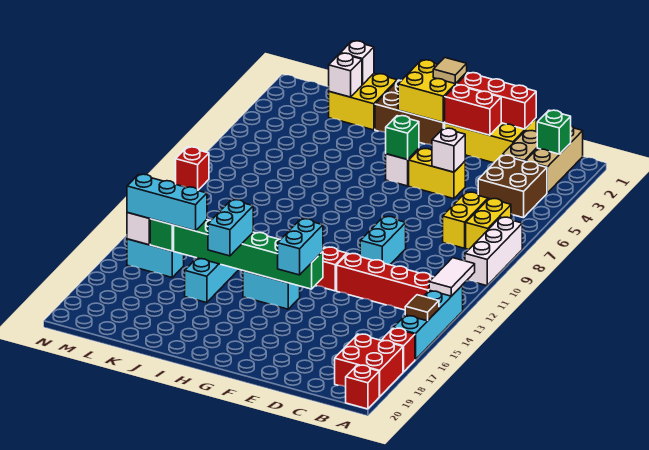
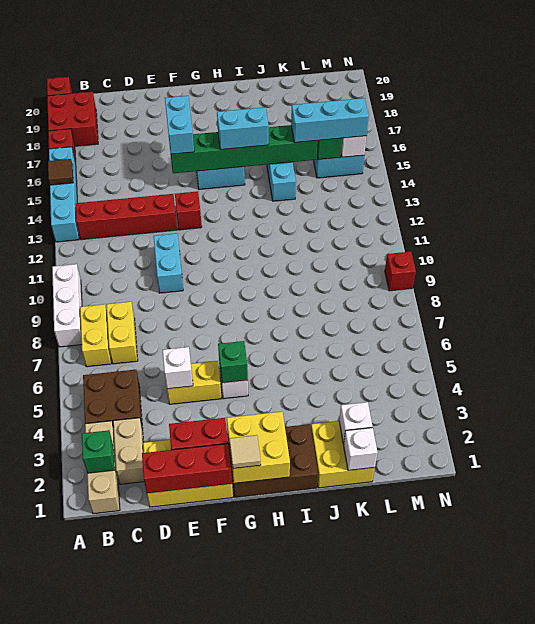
white 1x2 tile [429,258,475,296] -> none
cyan 1x2 brick [208,200,253,256] -> cyan 1x2 brick turned to [217,107,269,150]

